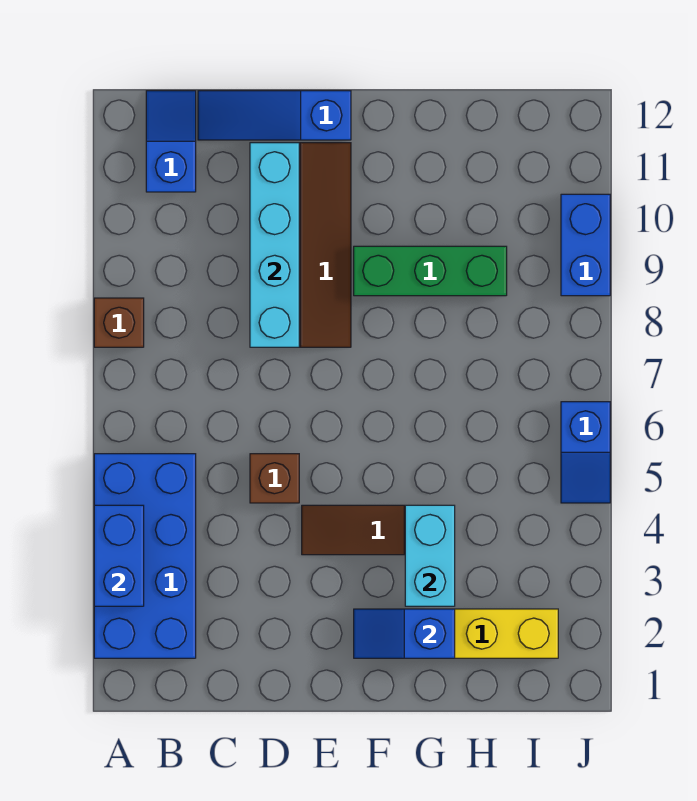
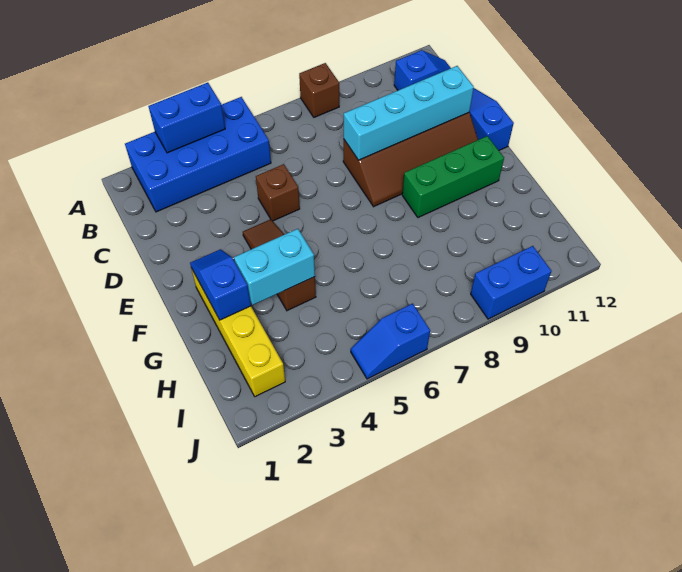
green 1x3 brick [354,246,507,296] -> green 1x3 brick turned to [402,136,504,218]

